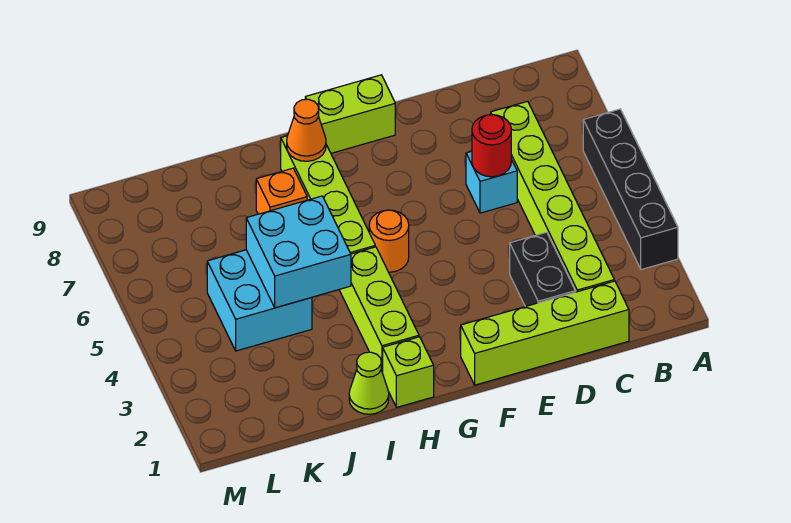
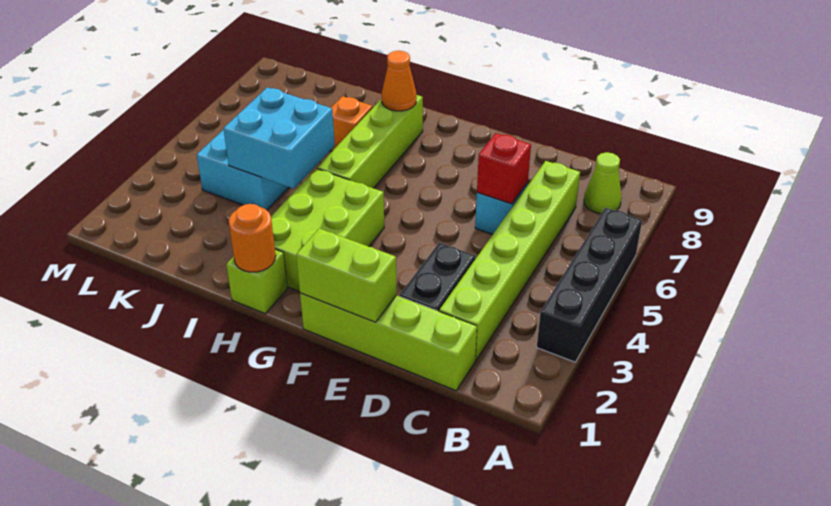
red 1x1 round brick [472,115,511,177] -> red 1x1 brick [477,133,531,204]
lime 1x2 brick [305,75,395,153] -> lime 1x2 brick moved to [296,229,397,322]
orange 1x1 round brick [369,210,409,272] -> orange 1x1 round brick moved to [229,204,276,272]
lime 1x3 brick [339,247,419,373] -> lime 2x3 brick [271,169,384,291]
lime 1x1 cone [349,352,389,414] -> lime 1x1 cone moved to [584,152,621,214]

